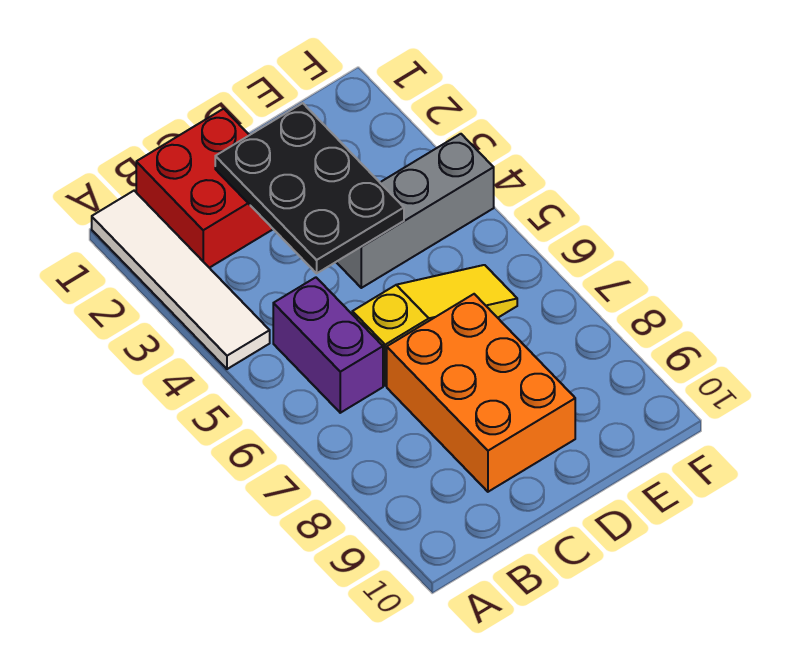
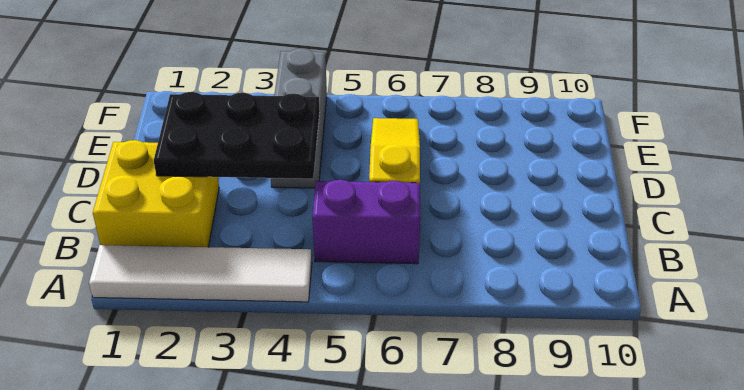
red 2x2 brick [136,109,273,268] -> yellow 2x2 brick [93,140,219,247]
orange 2x3 brick [387,294,575,492] -> none

